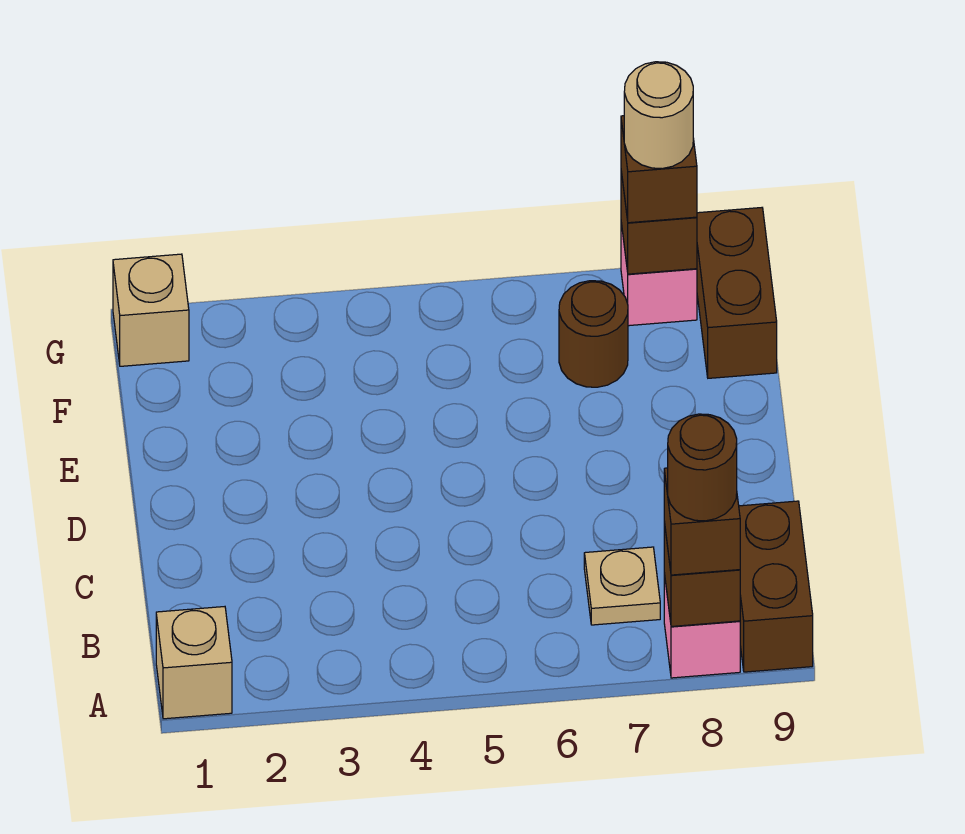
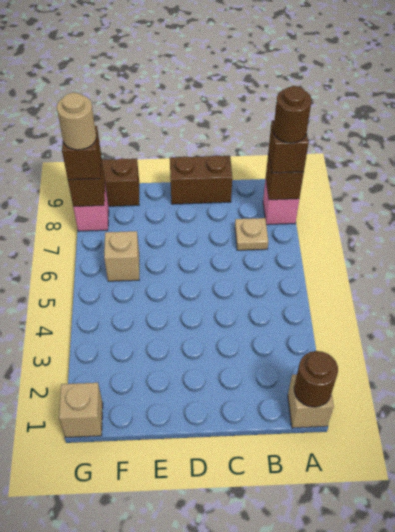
brown 1x2 brick [739,501,813,672] -> brown 1x2 brick moved to [170,155,232,204]
none -> tan 1x1 brick [104,231,139,281]
brown 1x1 round brick [559,281,628,387] -> brown 1x1 round brick moved to [294,351,338,407]

